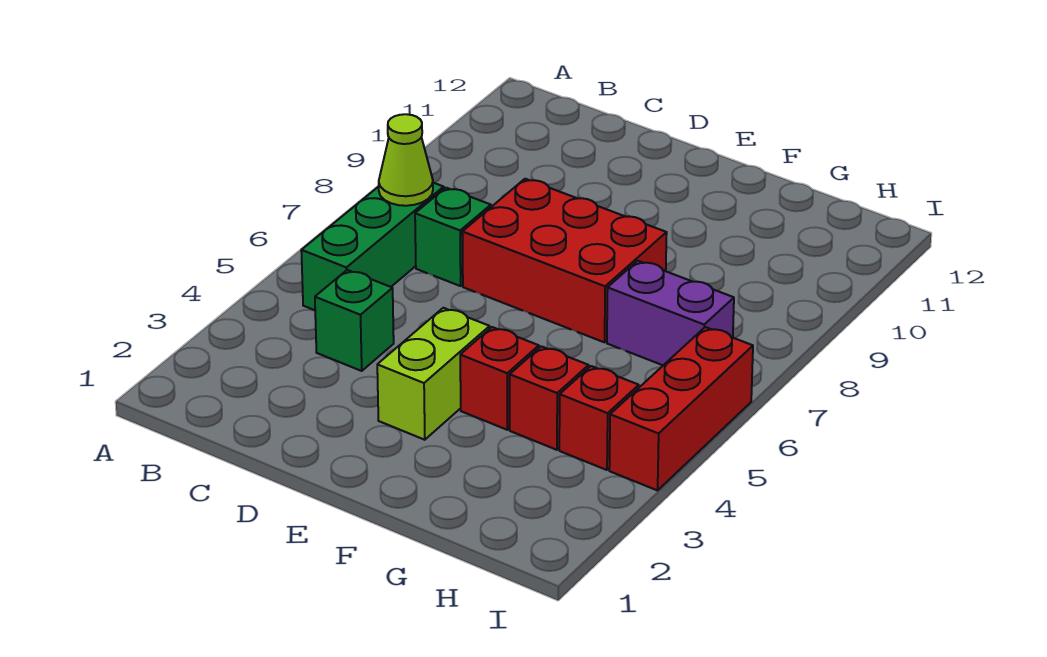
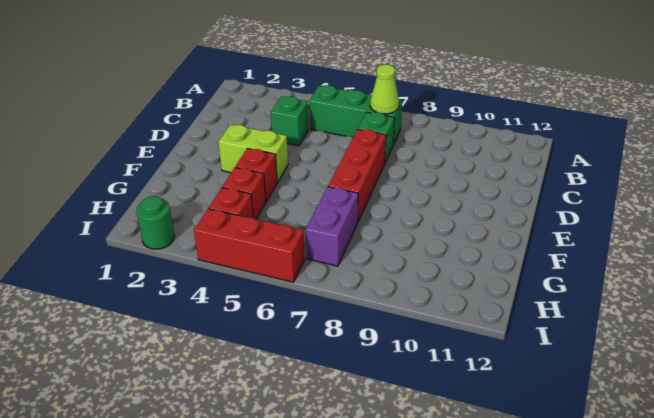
red 2x3 brick [462,179,667,342] -> red 1x3 brick [328,129,386,221]
none -> green 1x1 round brick [137,196,174,249]

